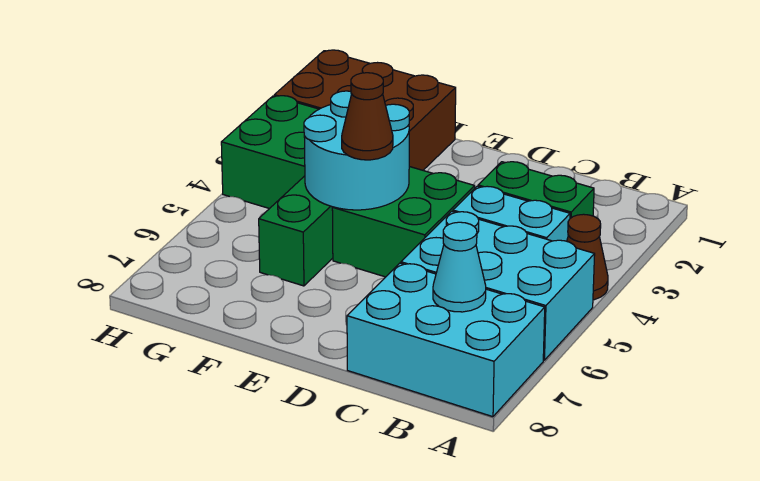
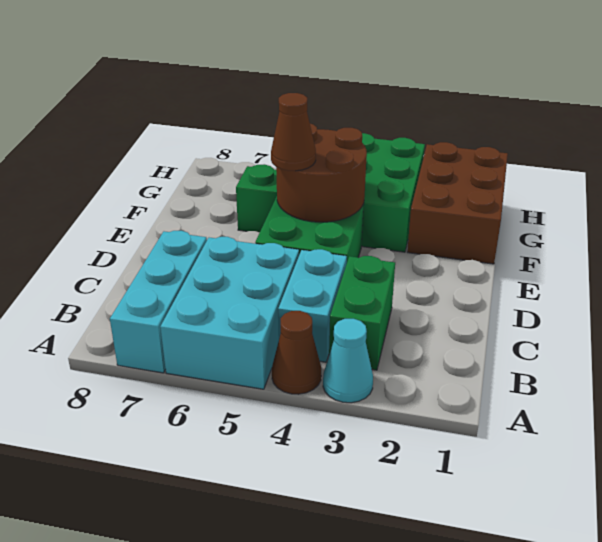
cyan 2x3 brick [347,263,545,417] -> cyan 1x3 brick [110,231,207,373]
cyan 1x1 cone [433,222,486,312] -> cyan 1x1 cone moved to [323,319,373,403]
cyan 2x2 round brick [304,91,409,210] -> brown 2x2 round brick [276,124,367,222]

